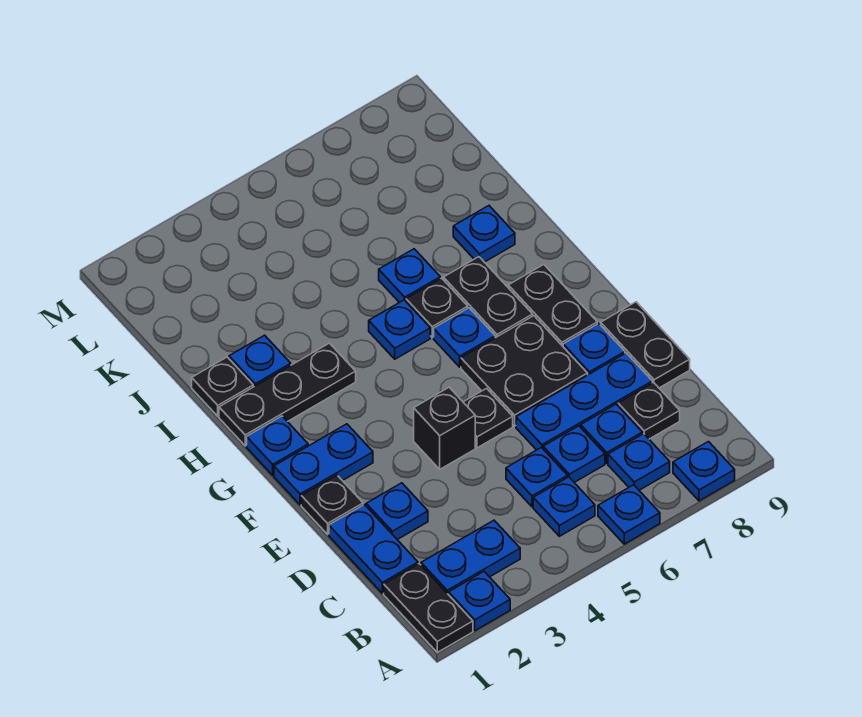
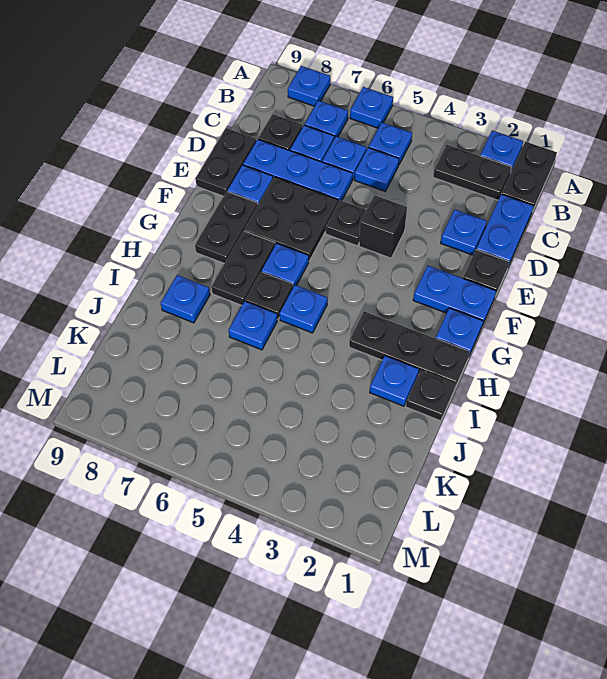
blue 1x2 plate [421,520,520,595] -> black 1x2 plate [433,145,512,200]

